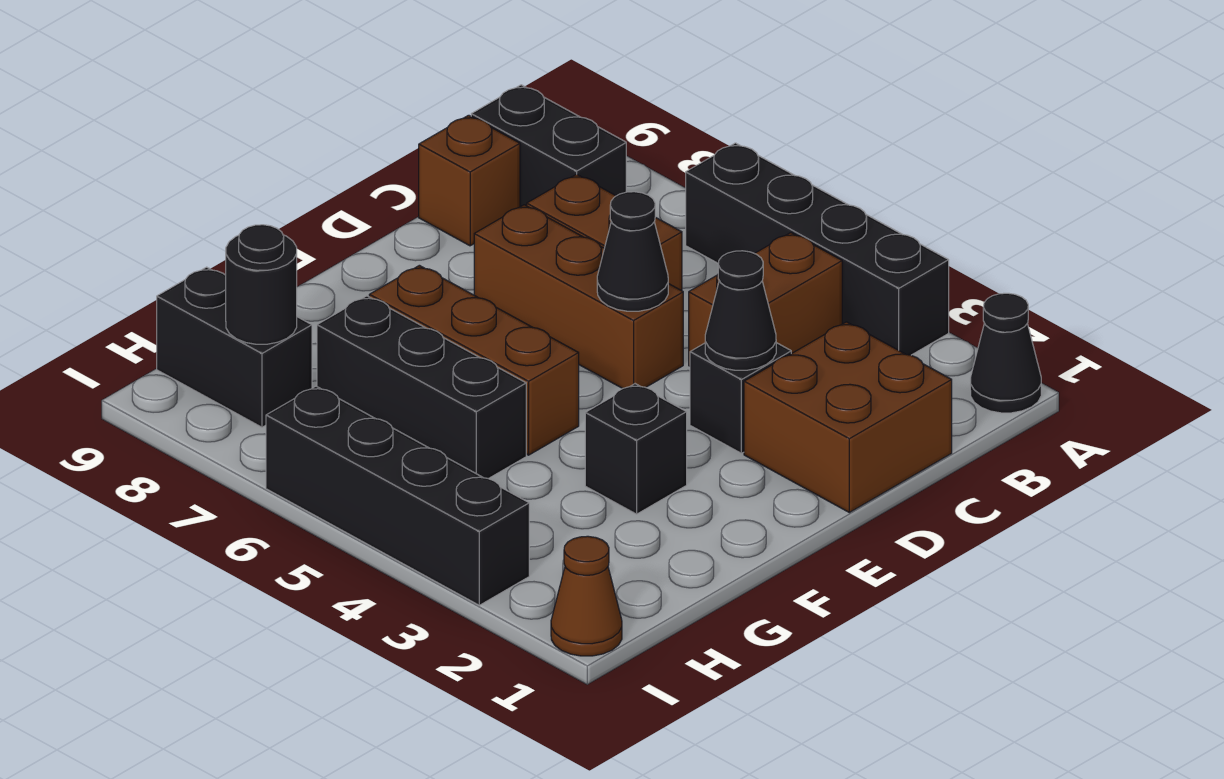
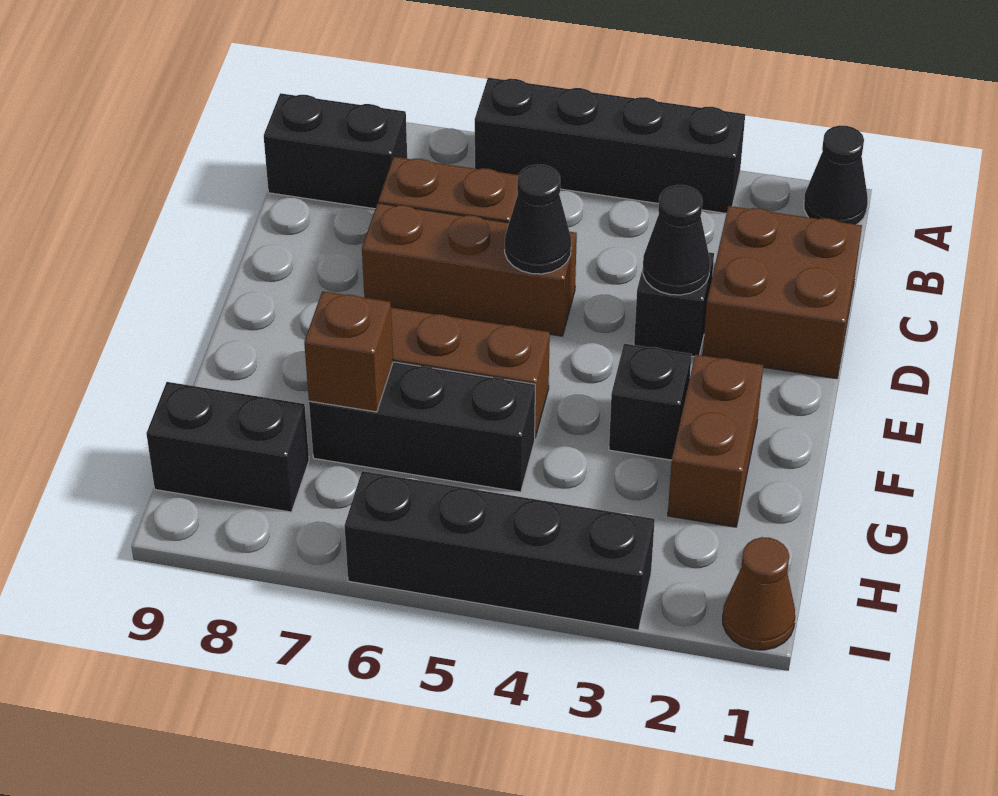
brown 1x2 brick [689,233,842,366] -> brown 1x2 brick moved to [668,354,763,527]
brown 1x1 brick [419,115,520,246] -> brown 1x1 brick moved to [304,291,393,412]
black 1x1 round brick [226,225,297,344] -> none

